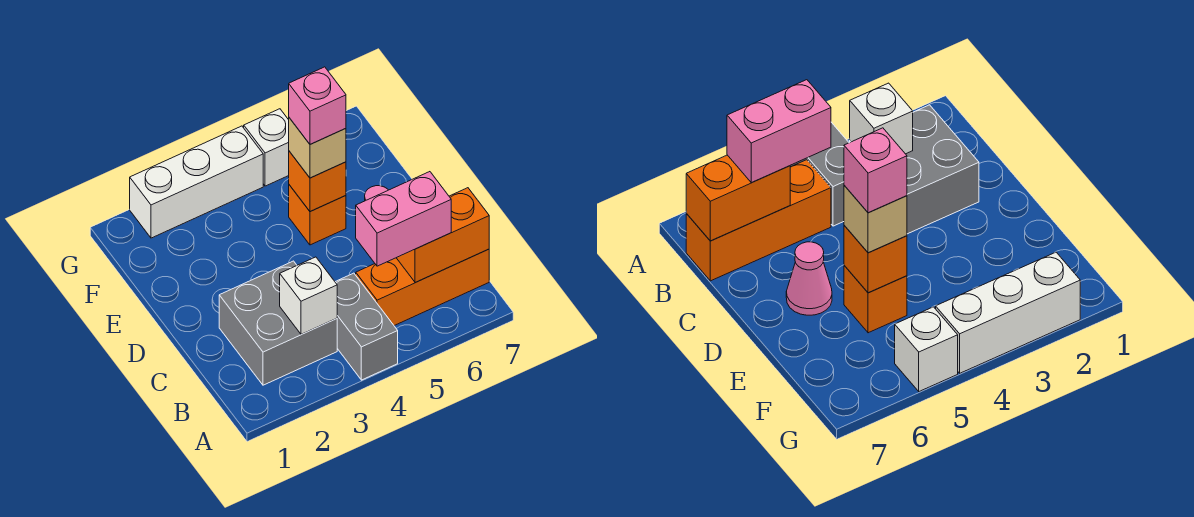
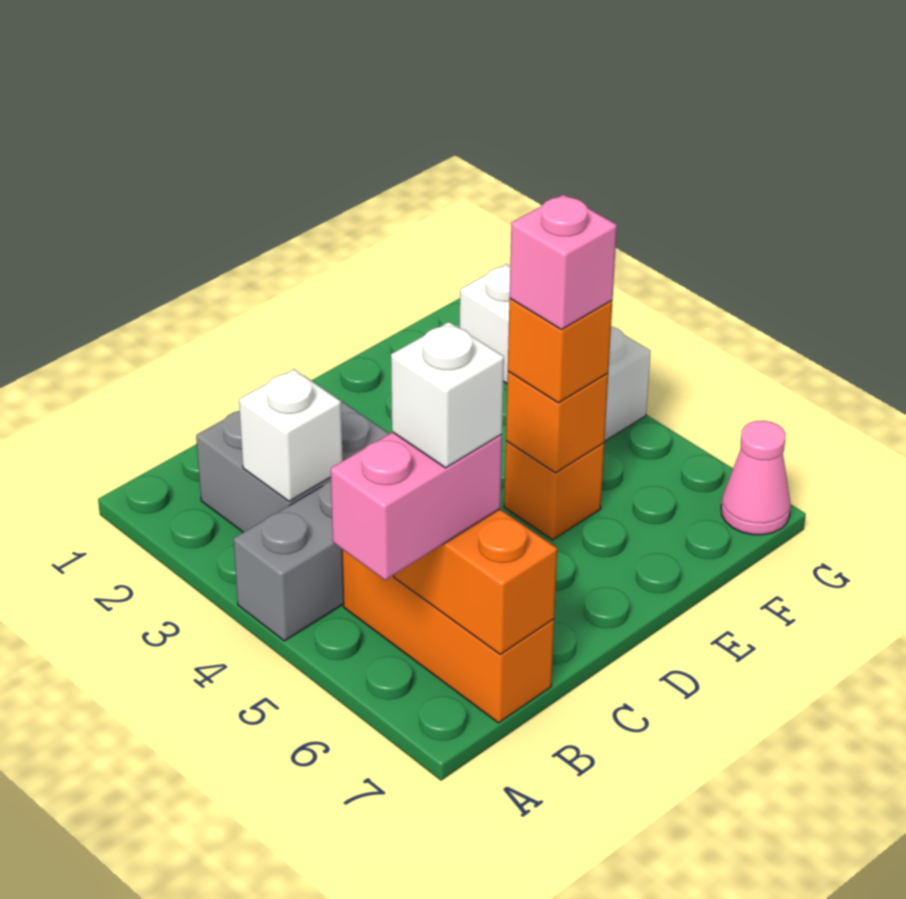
pink 1x2 brick [356,172,451,266] -> pink 1x2 brick turned to [331,432,502,580]
pink 1x1 cone [786,242,832,315] -> pink 1x1 cone moved to [721,421,791,535]
tan 1x1 brick [289,118,346,178] -> orange 1x1 brick [508,299,612,403]
white 1x1 brick [244,109,289,186] -> white 1x1 brick moved to [391,322,504,468]

